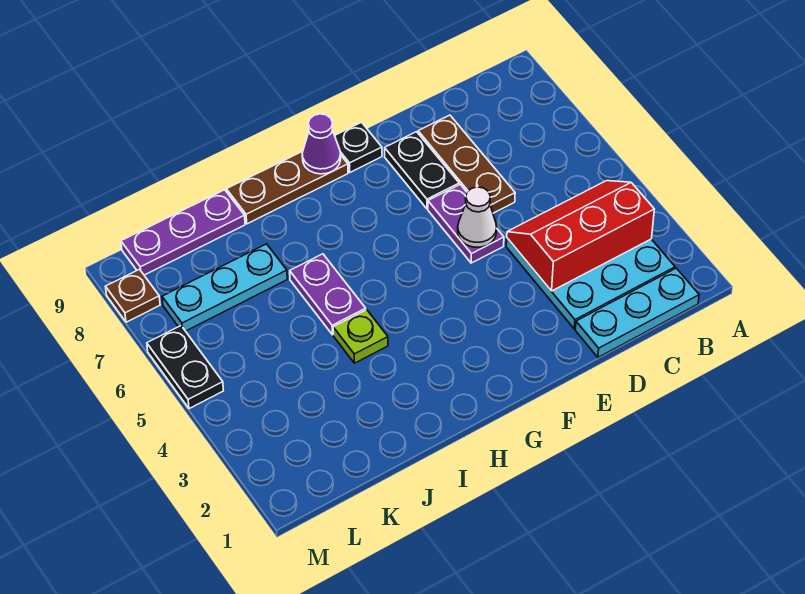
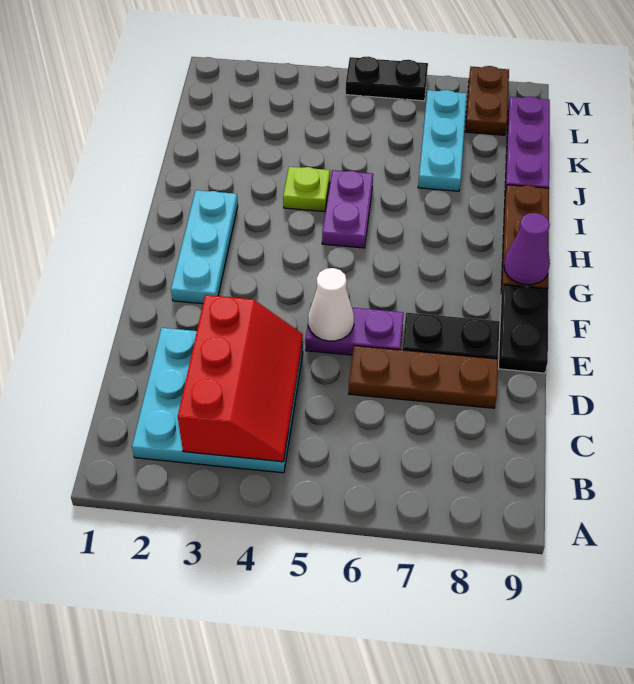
cyan 1x3 plate [575,268,699,357] -> cyan 1x3 plate moved to [171,190,238,304]
black 1x1 plate [335,122,382,172] -> black 1x2 plate [498,285,548,373]
purple 1x2 plate [290,254,366,335] -> purple 1x2 plate turned to [322,170,373,248]
brown 1x1 plate [106,269,160,322] -> brown 1x2 plate [465,66,509,135]

